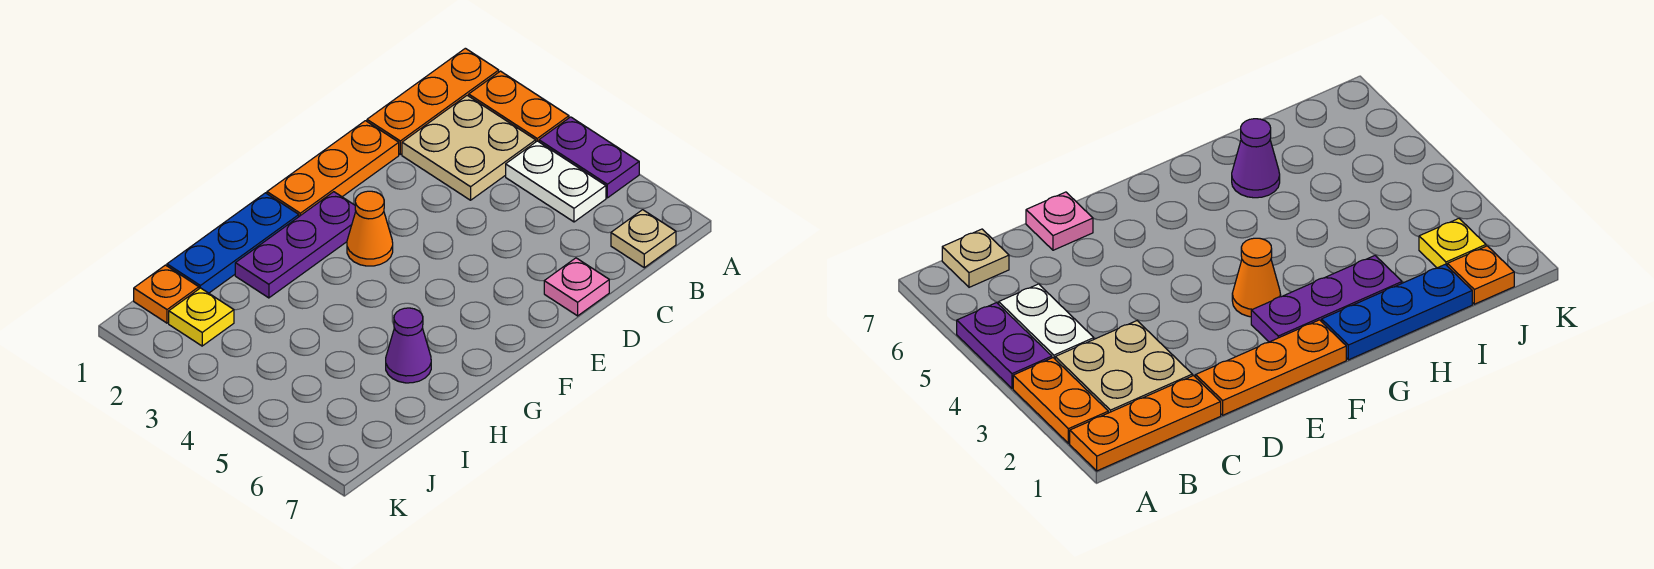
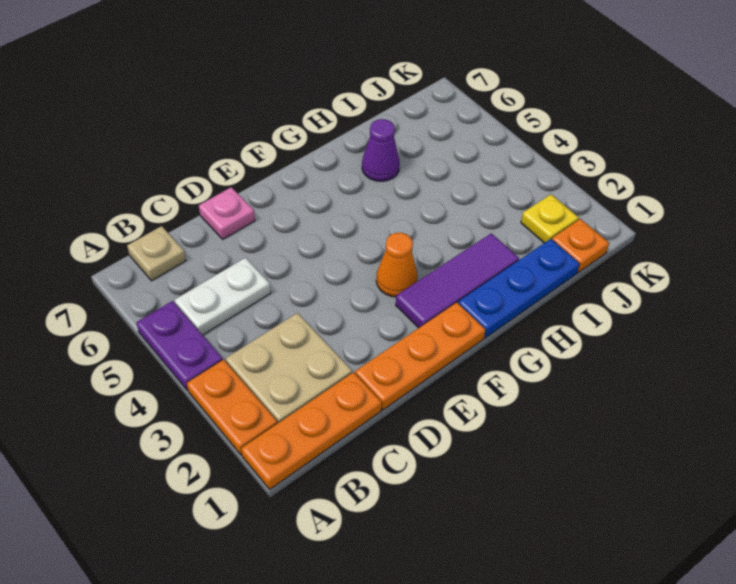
white 1x2 plate [506,141,606,222] -> white 1x2 plate turned to [175,258,271,335]
purple 1x3 plate [235,192,356,298] -> purple 1x3 tile [396,233,519,328]

